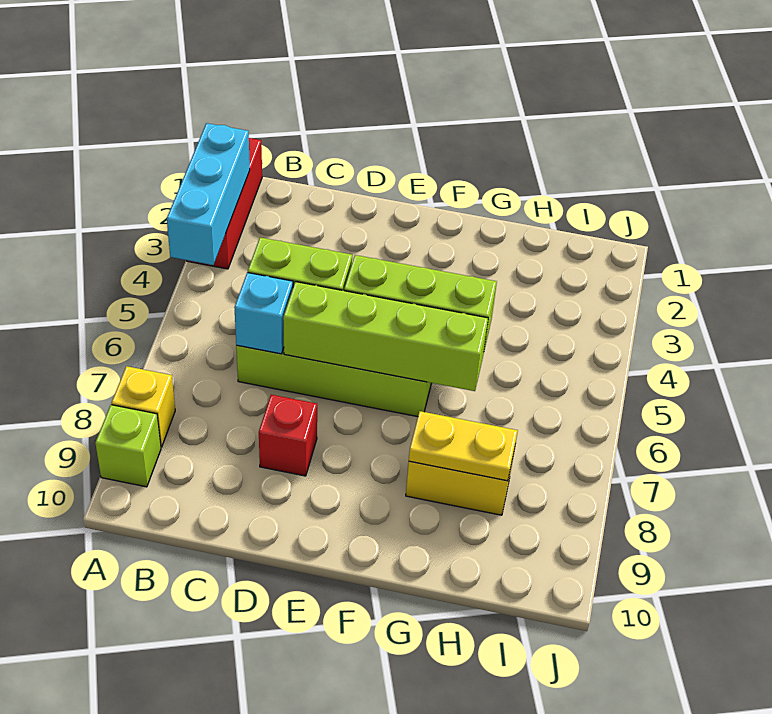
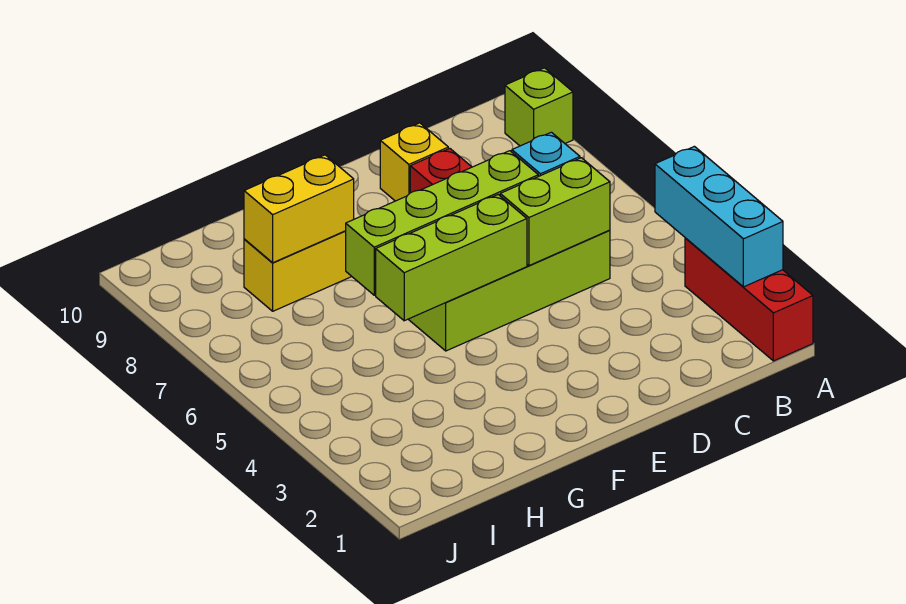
yellow 1x1 brick [112,366,175,447] -> yellow 1x1 brick moved to [380,123,448,201]
yellow 1x2 plate [409,411,518,481] -> yellow 1x2 brick [244,155,354,263]

